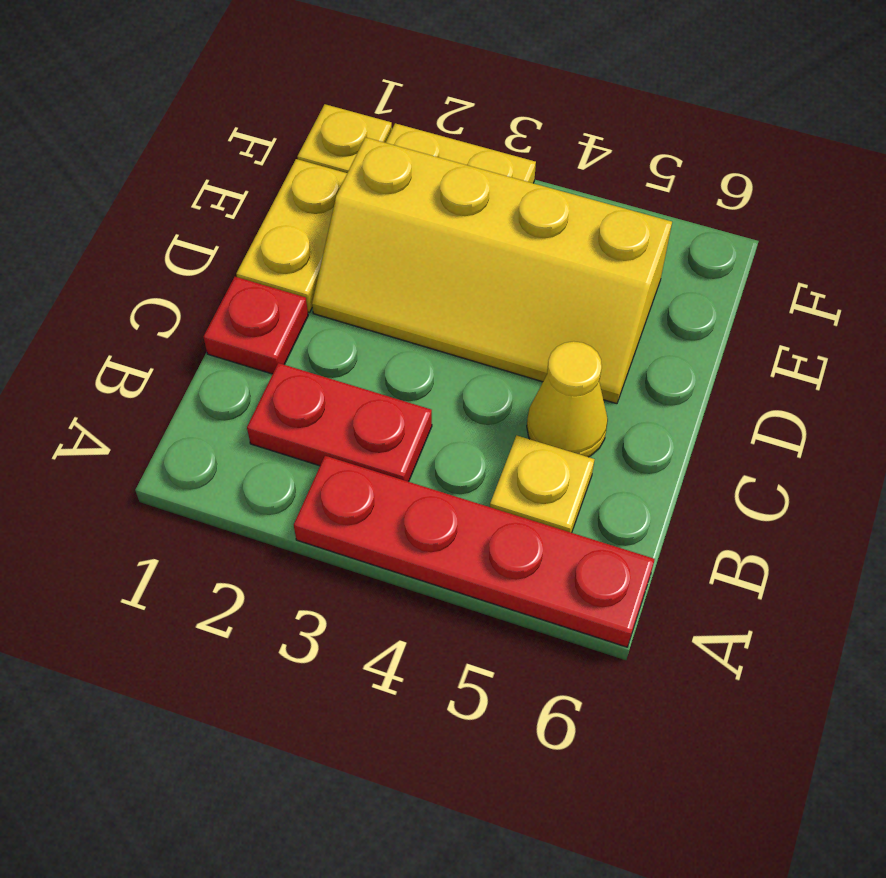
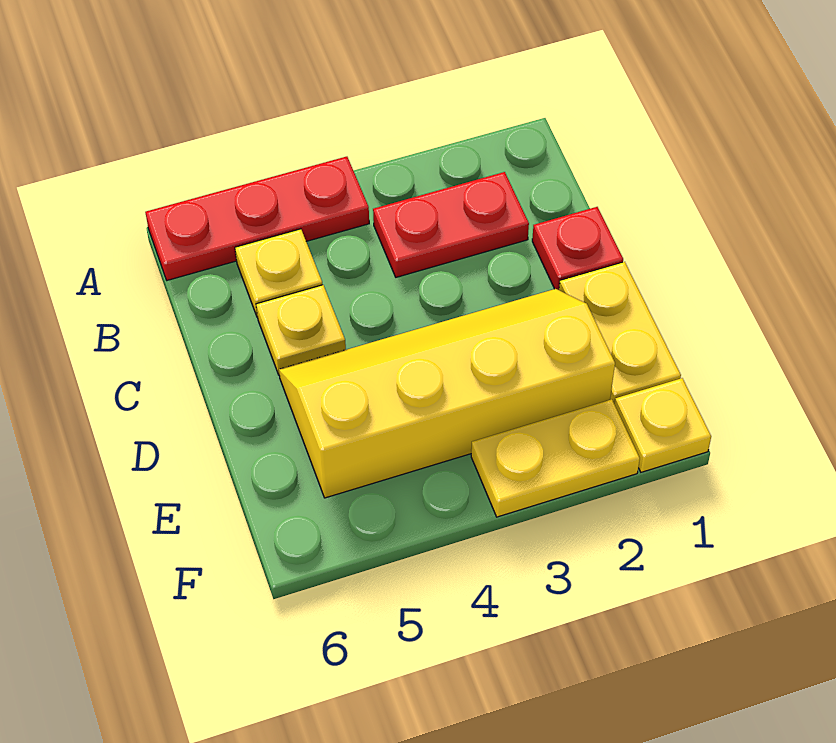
red 1x4 plate [294,456,655,647] -> red 1x3 plate [145,157,369,280]
yellow 1x1 cone [527,341,608,457] -> yellow 1x1 plate [256,285,346,375]

